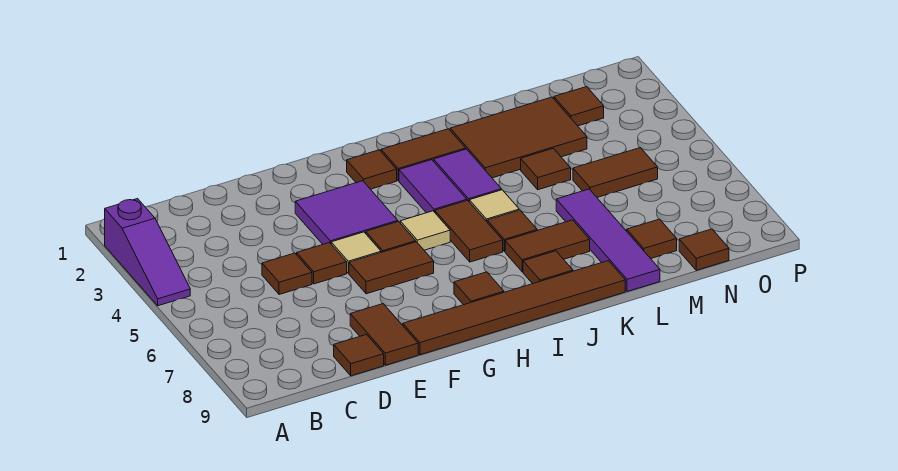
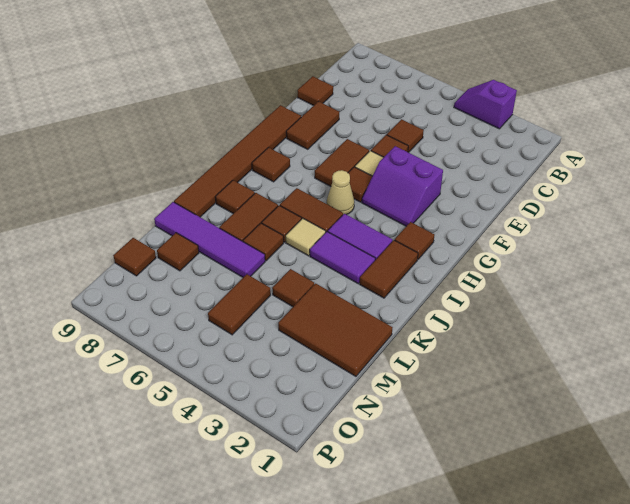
purple 1x3 slope [105,199,190,306] -> purple 1x2 slope [454,80,517,129]
brown 1x2 tile [350,304,418,365] -> brown 1x2 tile turned to [286,101,339,149]
purple 2x2 tile [295,181,398,244] -> purple 2x2 slope [362,146,443,226]
tan 1x1 tile [400,211,450,250] -> tan 1x1 cone [327,170,354,215]
brown 2x3 tile [450,97,587,178] -> brown 2x3 tile turned to [278,283,392,376]
brown 1x1 tile [554,87,604,126] -> brown 1x1 tile moved to [243,223,284,261]

